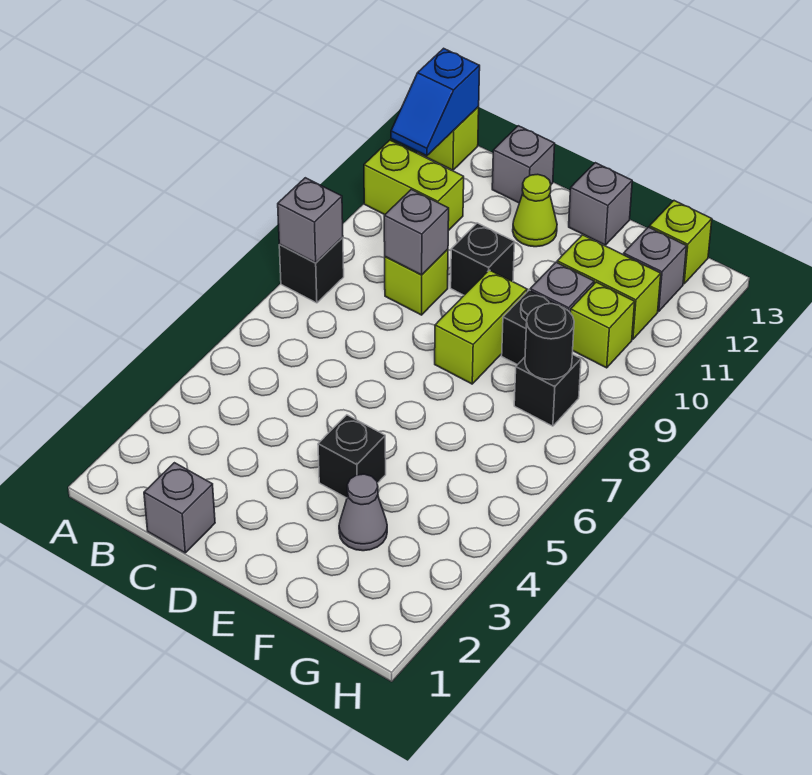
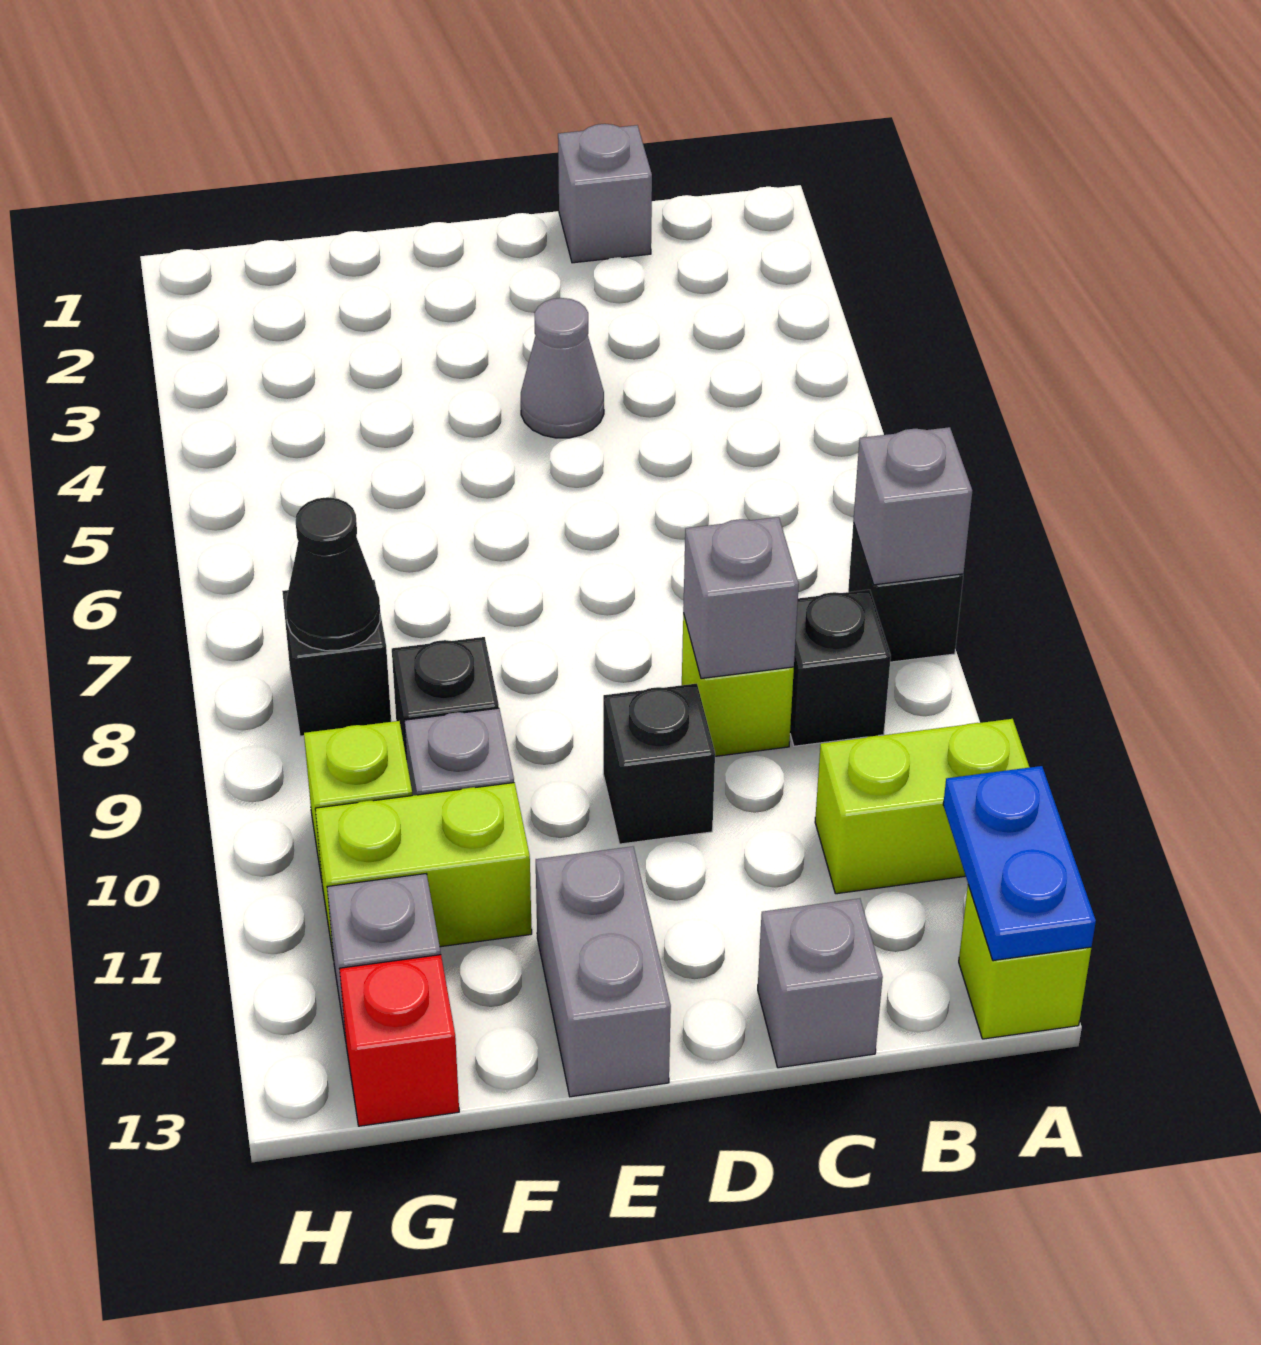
blue 1x2 slope [391,48,480,156] -> blue 1x2 plate [943,766,1096,961]
lime 1x1 cone [513,174,557,247] -> none
black 1x1 brick [318,415,386,498] -> black 1x1 brick moved to [790,590,891,746]
lime 1x2 brick [435,270,527,384] -> none
grey 1x1 brick [569,163,632,245] -> grey 1x2 brick [536,846,671,1097]
grey 1x1 cone [339,474,387,551] -> grey 1x1 cone moved to [521,298,604,438]
black 1x1 round brick [525,304,574,380] -> black 1x1 cone [286,497,380,651]
lime 1x1 brick [649,201,712,284] -> red 1x1 brick [339,955,459,1126]

